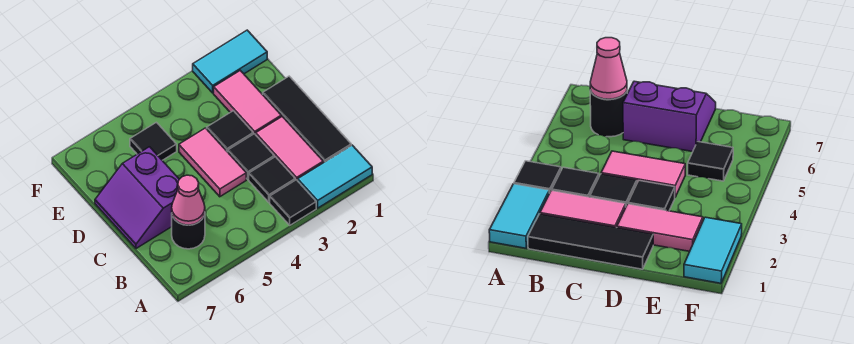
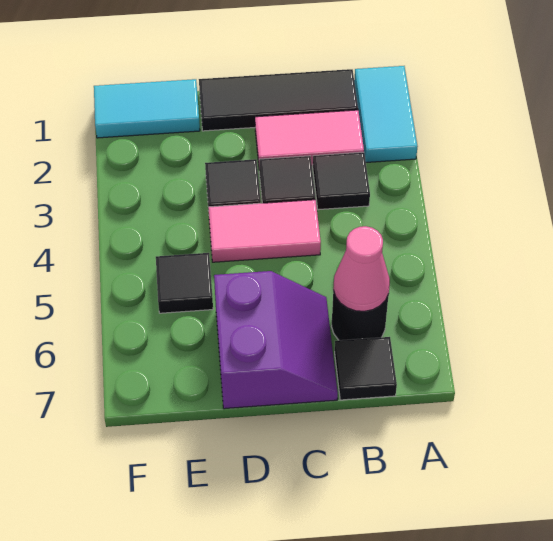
black 1x1 tile [270,180,316,225] -> black 1x1 tile moved to [335,337,397,400]
purple 2x2 slope [95,147,179,249] -> purple 2x2 slope turned to [214,271,338,409]
pink 1x2 tile [214,71,281,135] -> none
cyan 1x2 tile [193,30,267,93] -> cyan 1x2 tile turned to [94,79,200,138]

